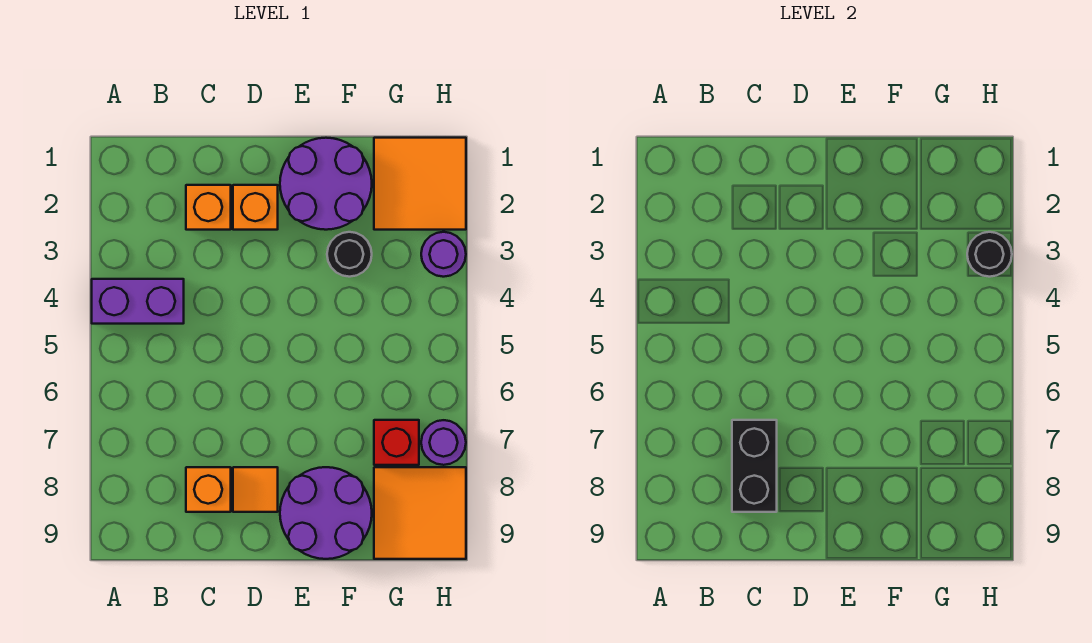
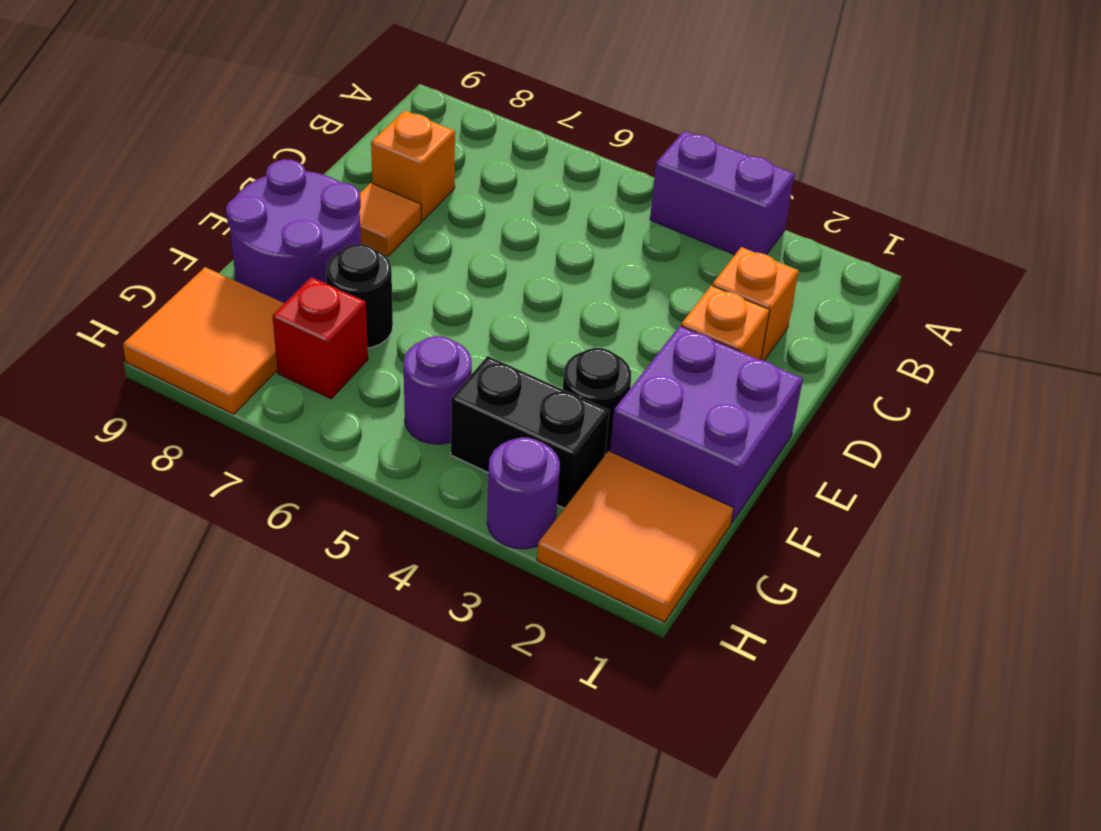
purple 1x2 brick [92,279,184,324] -> purple 1x2 brick turned to [650,131,795,255]
black 1x2 brick [732,420,777,512] -> black 1x2 brick moved to [451,356,609,508]
purple 2x2 round brick [280,138,372,230] -> purple 2x2 brick [610,326,803,523]
black 1x1 round brick [967,232,1012,277] -> black 1x1 round brick moved to [326,244,393,348]
purple 1x1 round brick [421,420,466,465] -> purple 1x1 round brick moved to [404,336,472,444]

